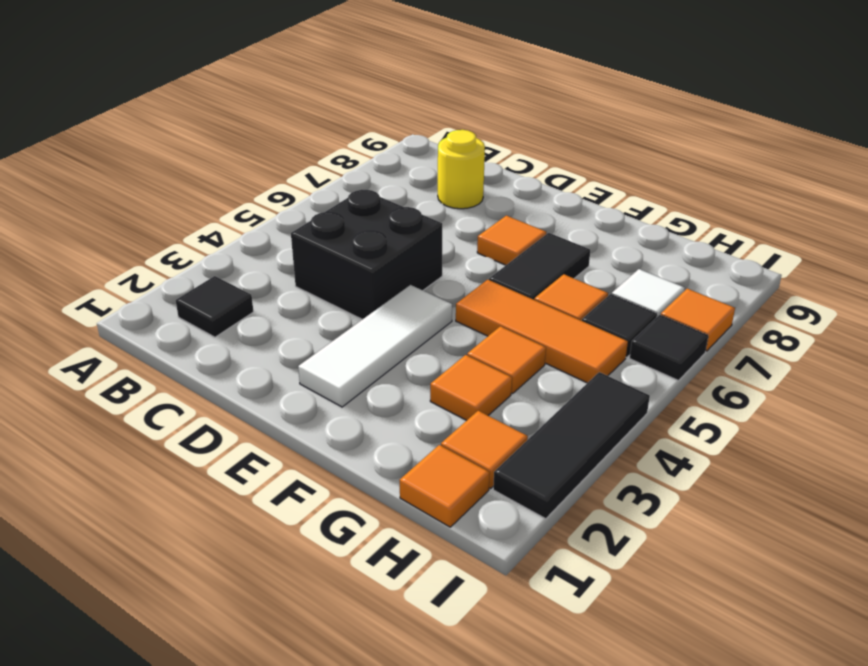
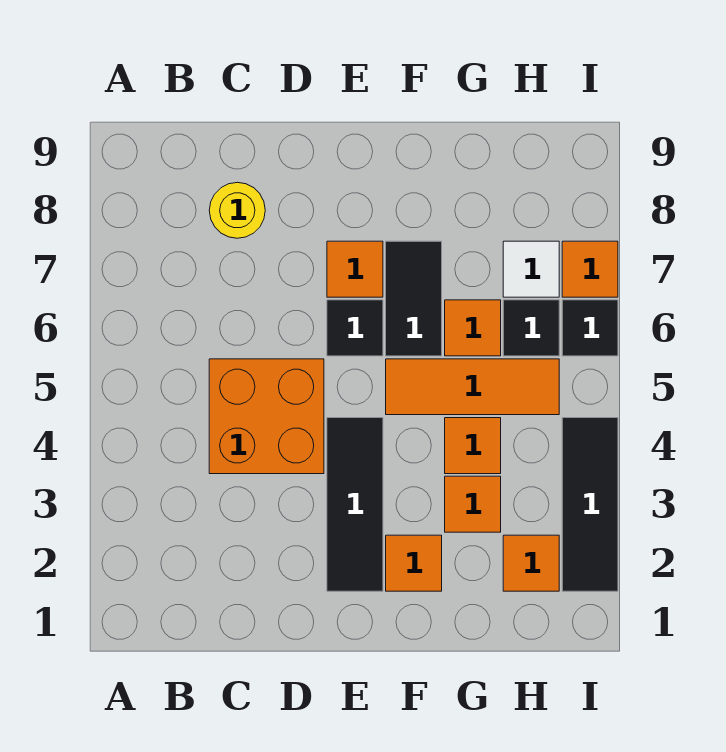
black 1x1 tile [176,276,254,337] -> black 1x1 tile moved to [327,300,383,356]
black 2x2 brick [291,190,442,320] -> orange 2x2 brick [209,359,324,474]
white 1x3 tile [298,285,452,407] -> black 1x3 tile [327,418,383,591]
orange 1x1 tile [400,445,490,527] -> orange 1x1 tile moved to [386,535,442,591]

